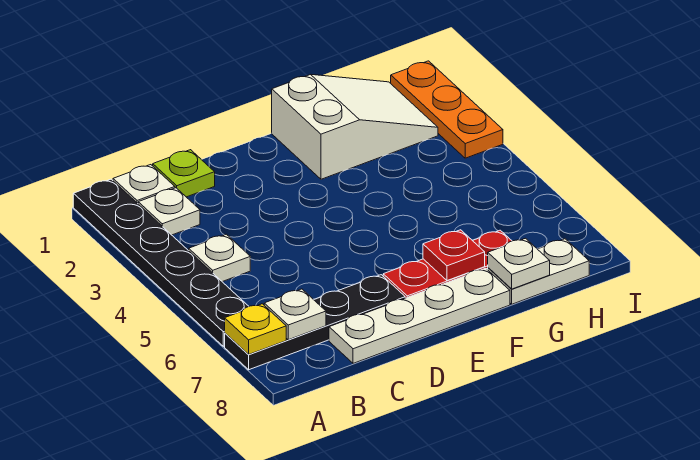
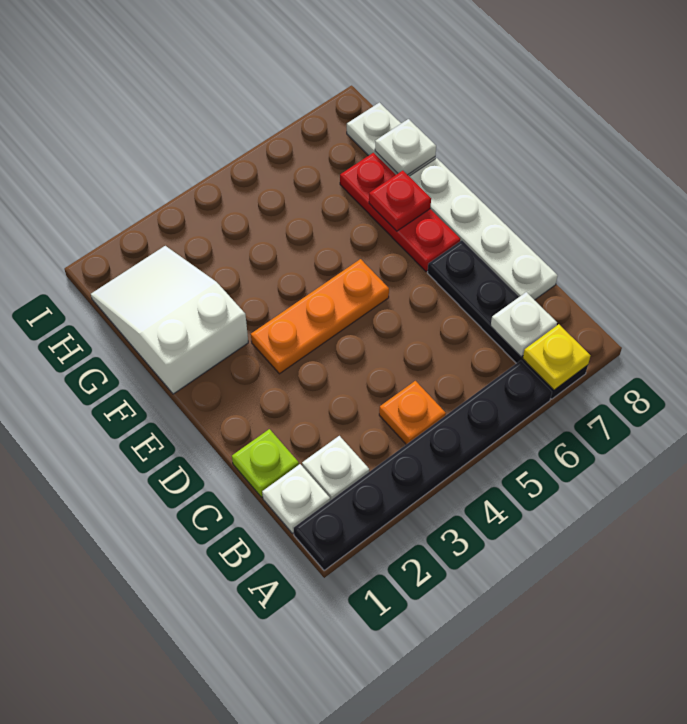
white 1x1 plate [189,234,250,282] -> orange 1x1 plate [379,381,446,444]
orange 1x3 plate [391,61,503,158] -> orange 1x3 plate moved to [251,259,389,374]

